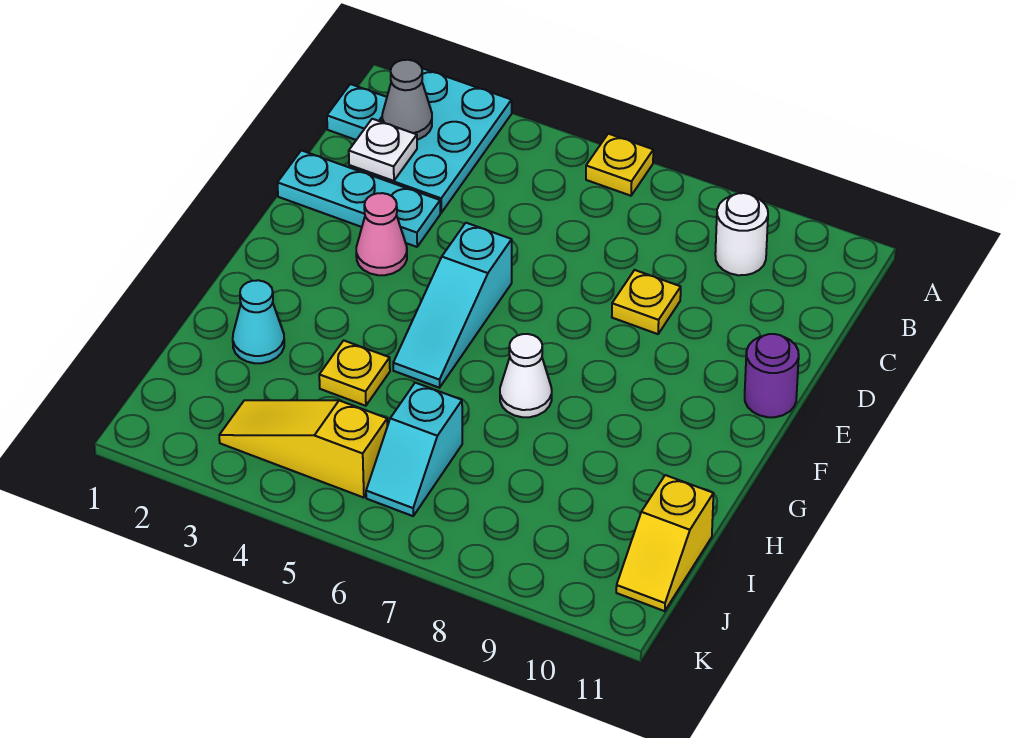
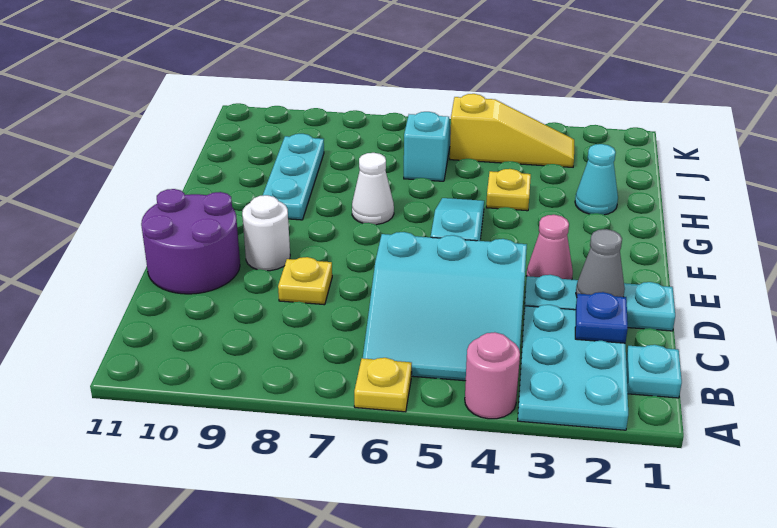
none -> pink 1x1 round brick [465,332,520,419]
grey 1x1 cone [382,60,432,140] -> grey 1x1 cone moved to [576,229,625,297]
none -> cyan 3x3 slope [363,232,527,381]
white 1x1 round brick [715,193,768,275] -> white 1x1 round brick moved to [242,195,290,271]
white 1x1 plate [349,119,417,181] -> blue 1x1 plate [575,292,628,343]
purple 1x1 round brick [745,334,799,417] -> purple 2x2 round brick [141,189,240,294]
none -> cyan 1x3 plate [262,134,324,220]
yellow 1x2 slope [616,475,714,611] -> none

